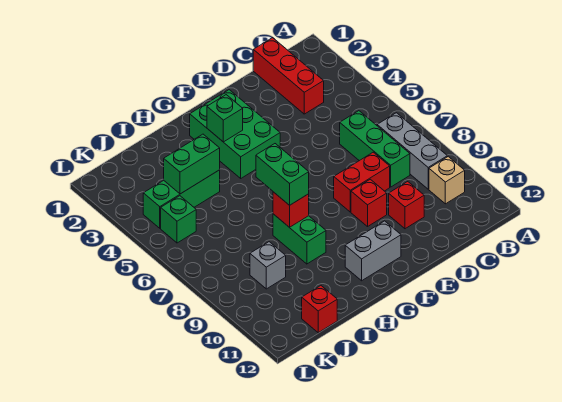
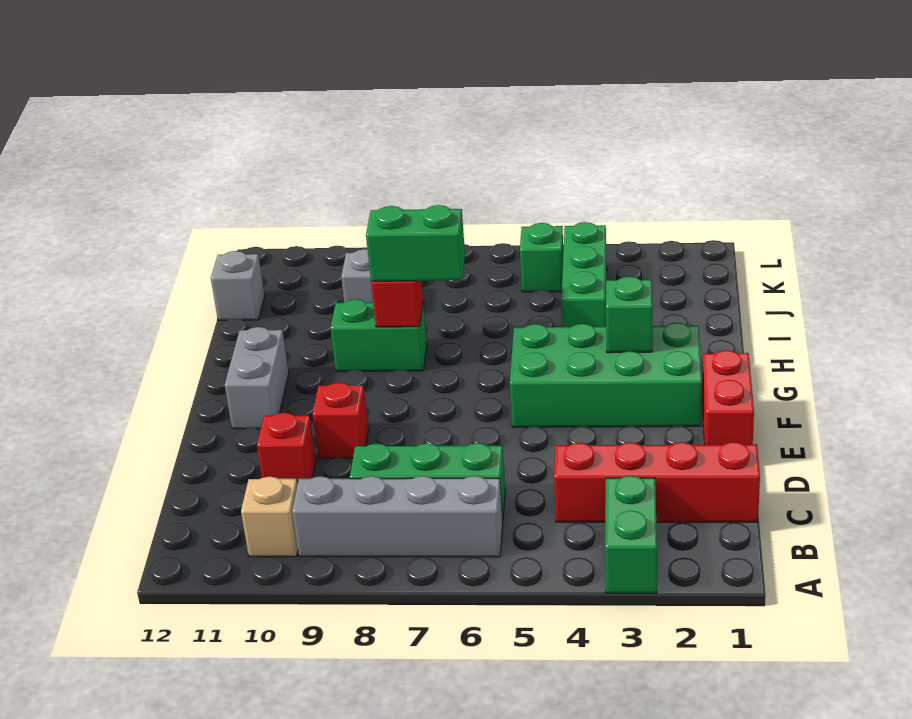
grey 1x3 brick [377,113,447,189] -> grey 1x4 brick [292,476,503,557]
red 1x3 brick [253,38,324,114] -> red 1x4 brick [554,442,760,522]
red 1x2 brick [334,152,390,212] -> red 1x2 brick moved to [702,350,754,445]
green 2x3 brick [190,90,280,178] -> green 2x4 brick [510,323,702,427]
green 1x2 brick [164,134,220,194] -> green 1x2 brick moved to [605,476,657,593]
red 1x1 brick [302,286,337,333] -> grey 1x1 brick [211,251,265,320]

